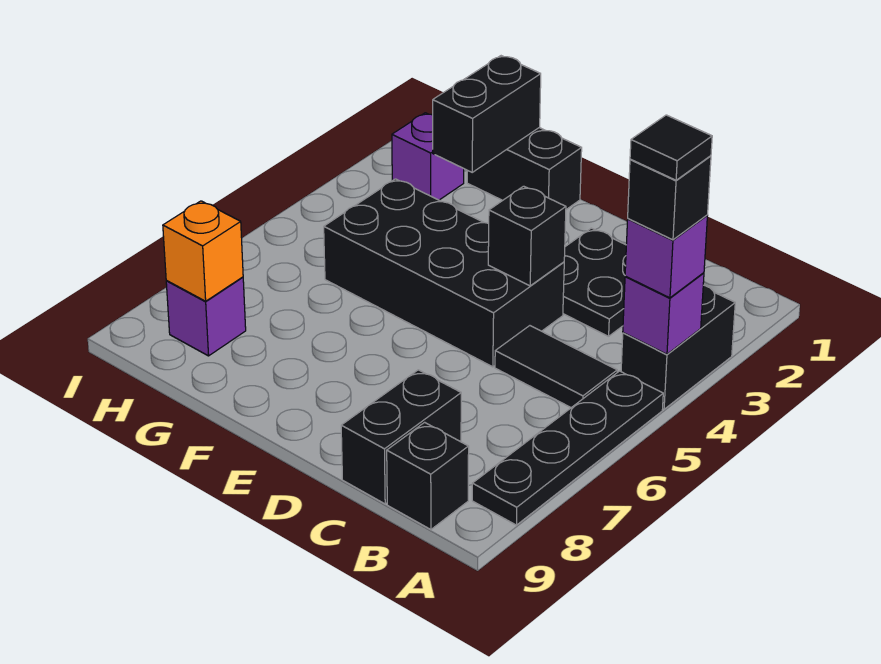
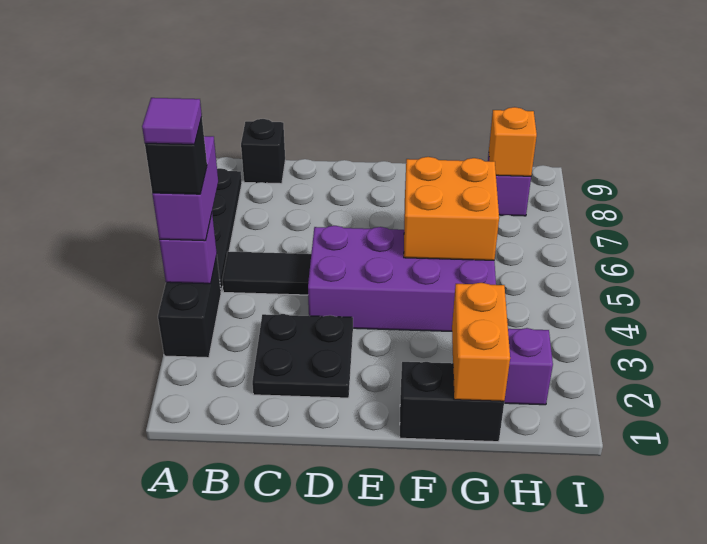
purple 1x1 brick [625,215,707,298] -> purple 1x2 brick [152,136,218,241]
black 1x1 tile [630,115,712,180] -> purple 1x1 tile [142,98,202,144]
black 1x2 brick [341,370,461,504] -> none
black 2x4 brick [324,179,564,367] -> purple 2x4 brick [308,226,496,331]
black 1x1 brick [488,186,566,286] -> none
none -> orange 2x2 brick [404,157,499,260]
black 1x2 brick [433,56,541,172] -> orange 1x2 brick [452,283,510,401]

